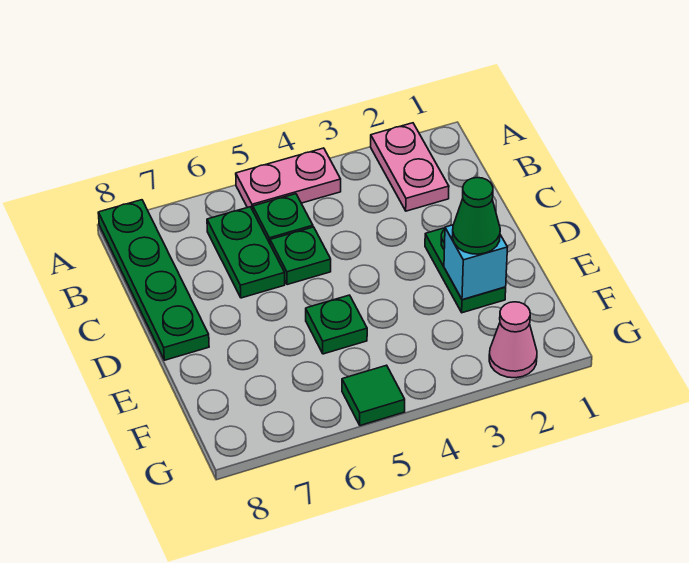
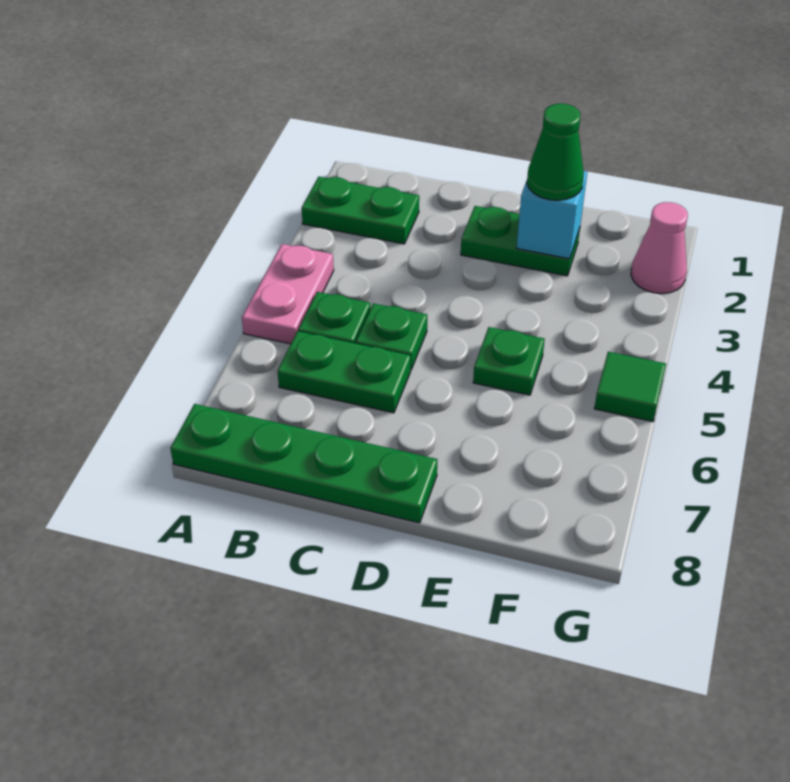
pink 1x2 plate [371,123,449,211] -> green 1x2 plate [302,177,419,244]

